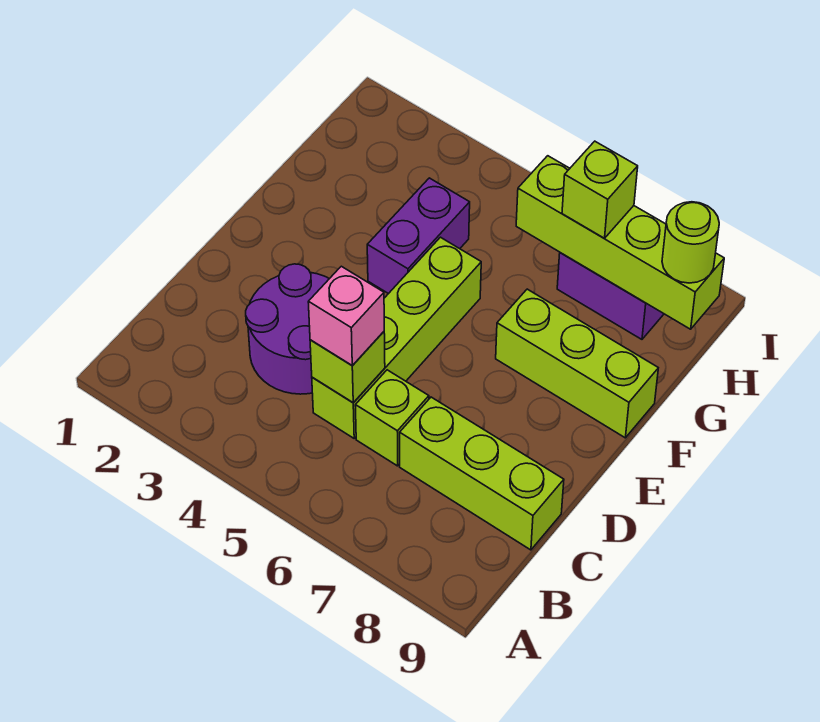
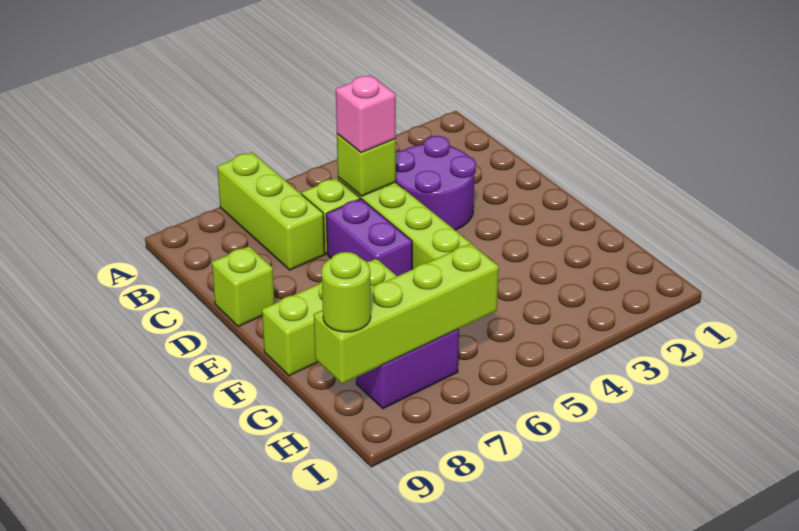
lime 1x3 brick [400,397,564,550] -> lime 1x3 brick turned to [217,152,325,270]
purple 1x2 brick [367,178,470,294] -> purple 1x2 brick moved to [326,199,412,276]
lime 1x1 brick [562,141,638,238] -> lime 1x1 brick moved to [212,246,275,327]

